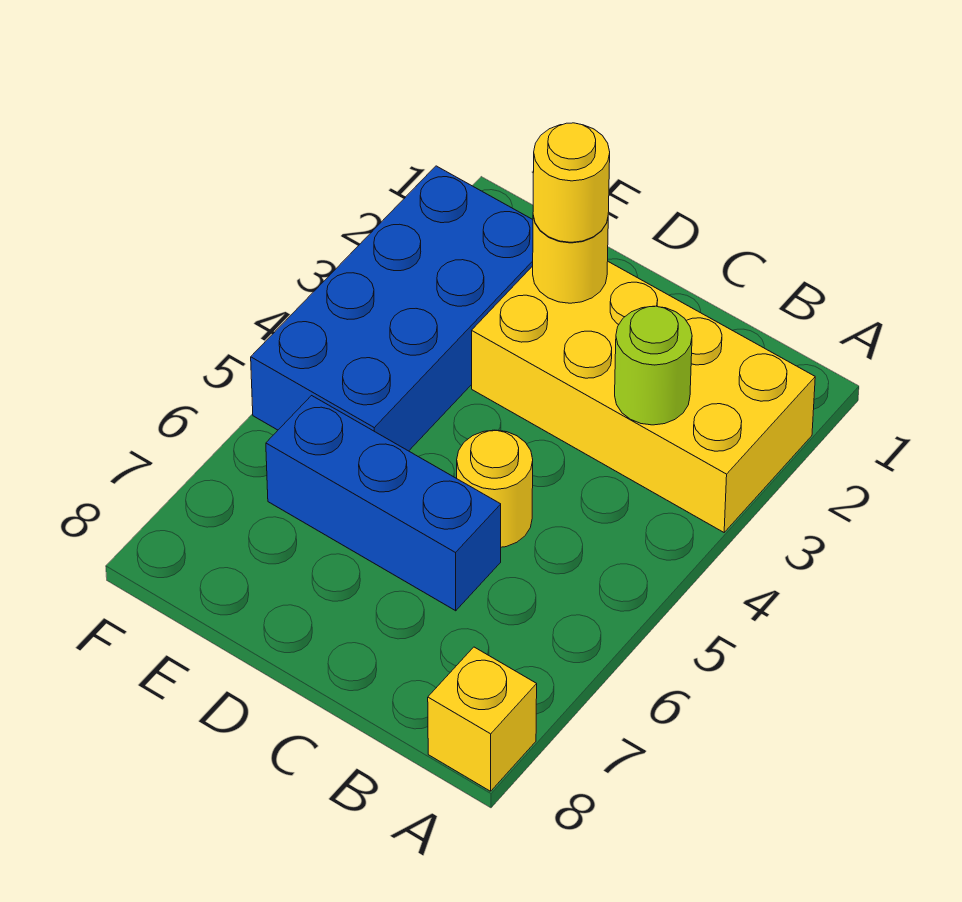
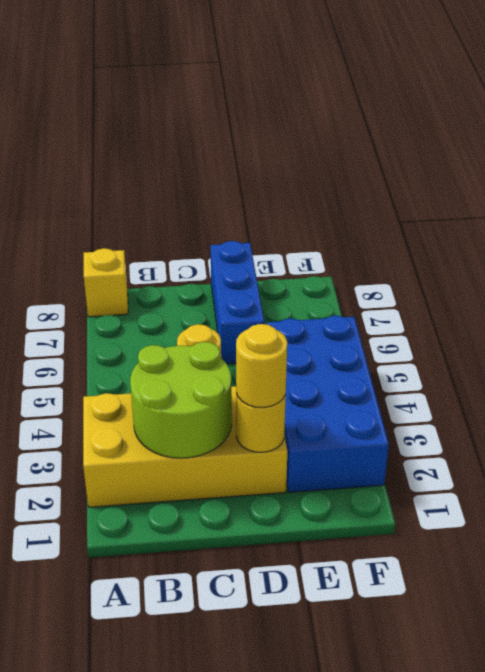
lime 1x1 round brick [615,306,692,425] -> lime 2x2 round brick [130,342,232,458]
blue 1x3 brick [266,396,501,611] -> blue 1x3 brick turned to [210,241,264,364]

